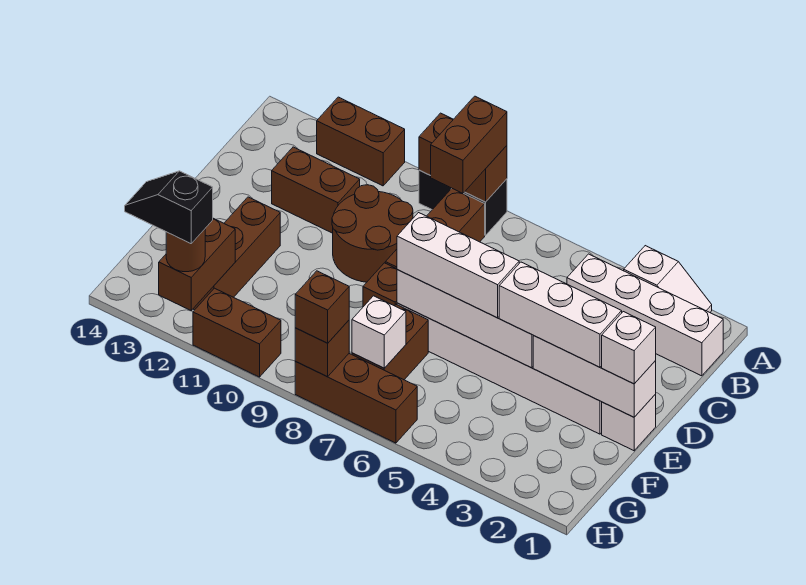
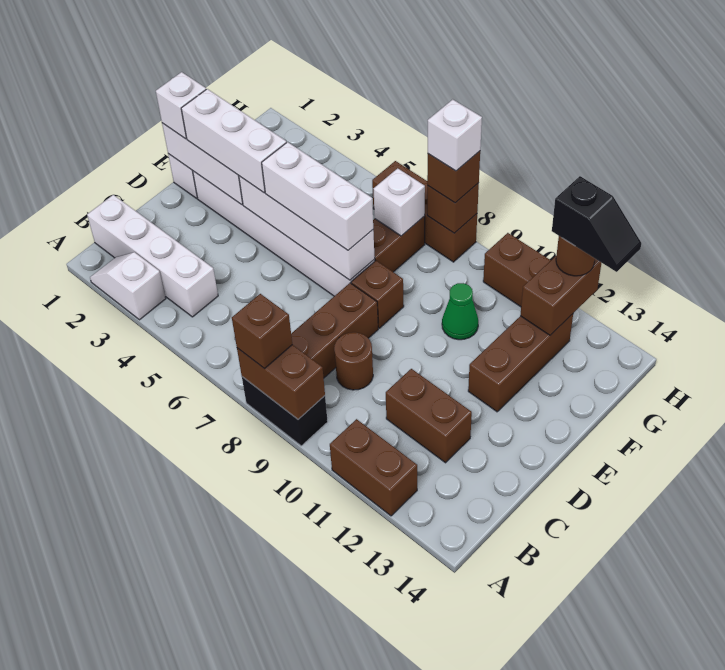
brown 1x2 brick [430,96,507,193] -> brown 1x1 brick [232,294,292,369]
brown 2x2 round brick [332,185,413,282] -> brown 1x1 round brick [334,332,373,390]
none -> green 1x1 cone [442,283,478,340]
none -> white 1x1 brick [428,99,482,171]

